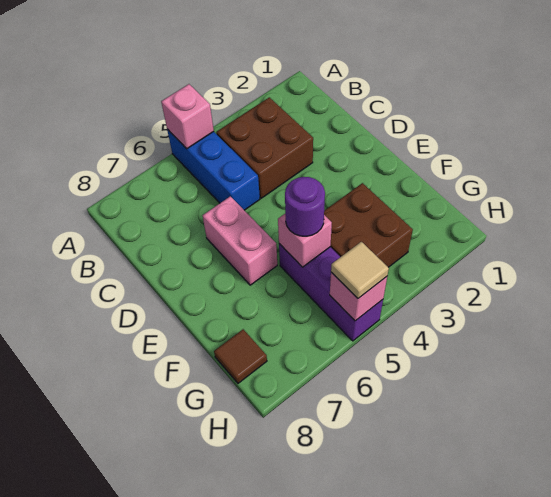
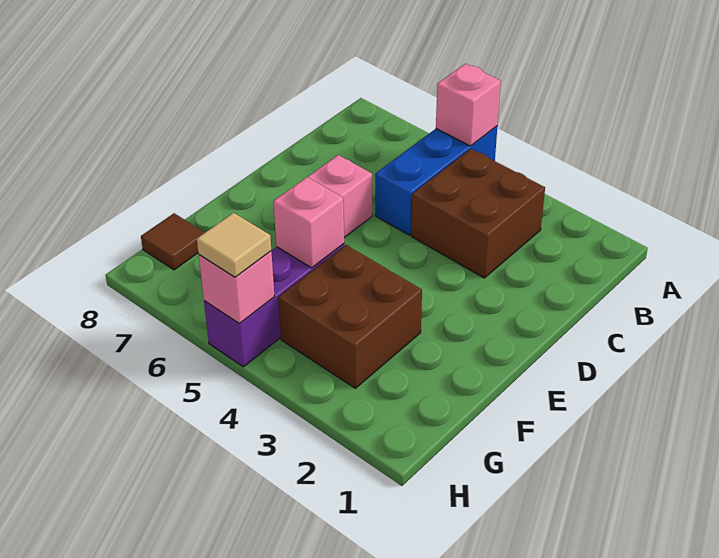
purple 1x1 round brick [285,177,325,236] -> none

